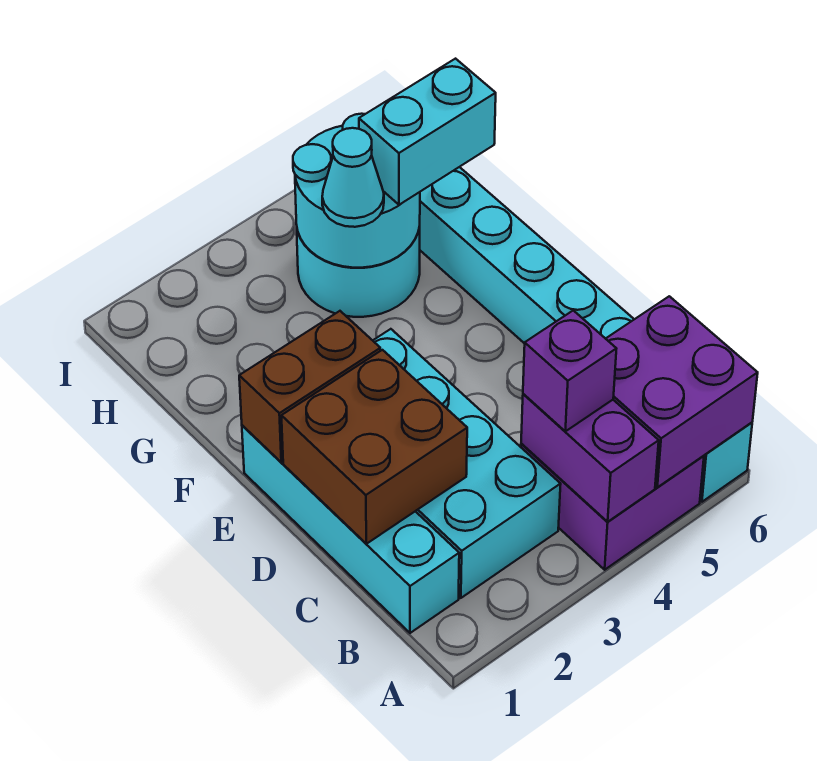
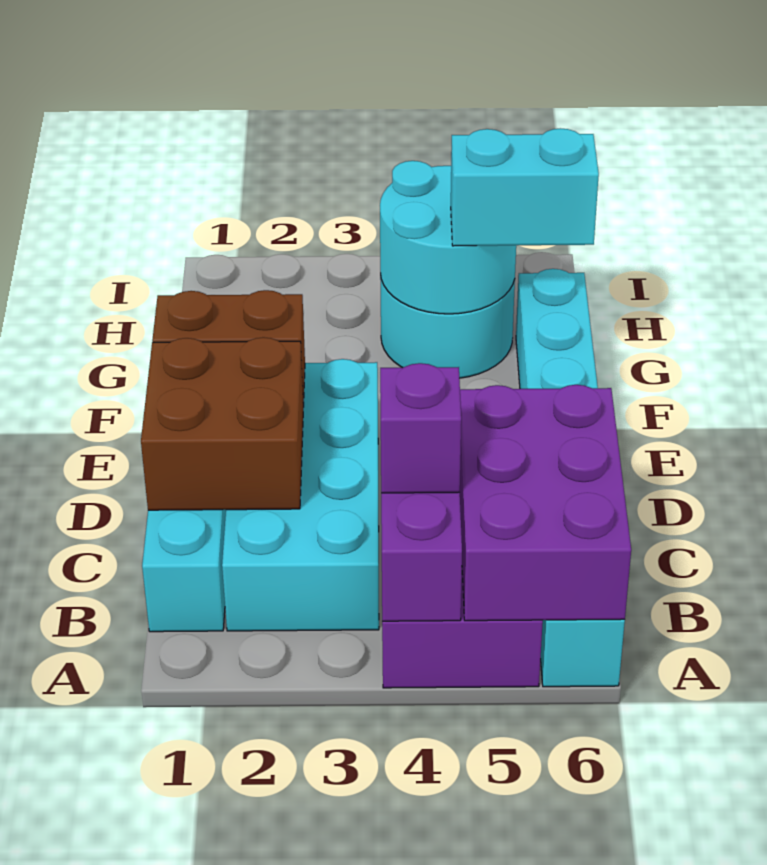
purple 2x2 brick [606,296,758,488] -> purple 2x3 brick [460,385,631,621]
cyan 1x1 cone [322,128,384,227] -> none

